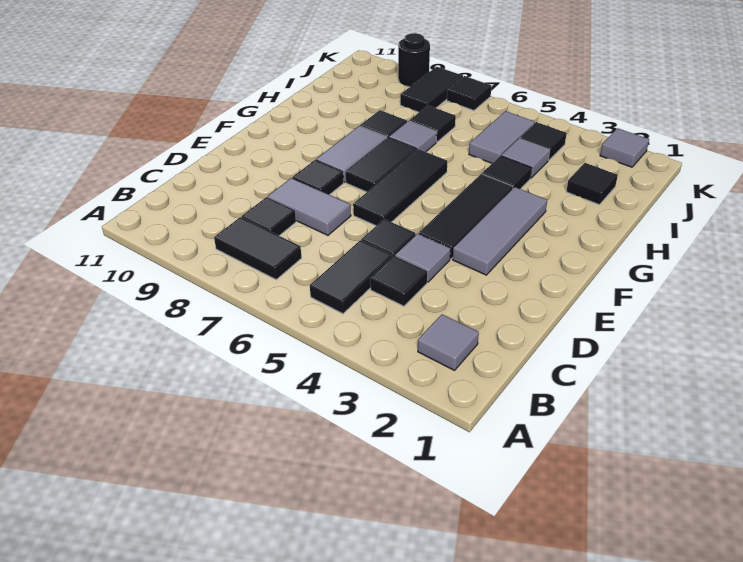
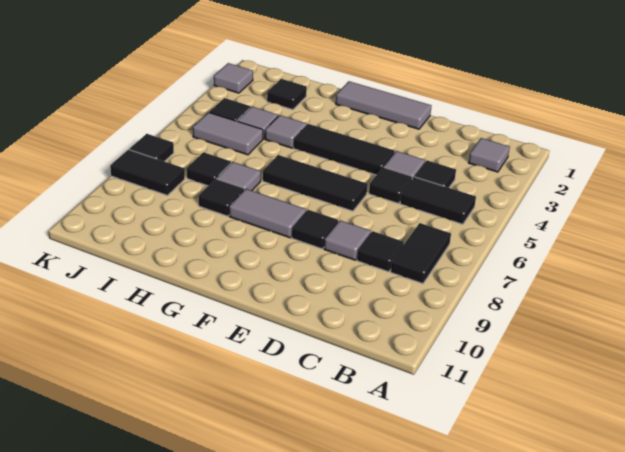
grey 1x2 tile [268,178,351,235] -> grey 1x1 tile [324,220,371,260]
grey 1x3 tile [453,187,547,275] -> grey 1x3 tile moved to [336,81,431,129]
black 1x2 tile [346,137,417,192] -> none
black 1x1 tile [482,156,532,189] -> grey 1x1 tile [265,115,307,148]
black 1x1 round brick [398,33,430,87] -> none

